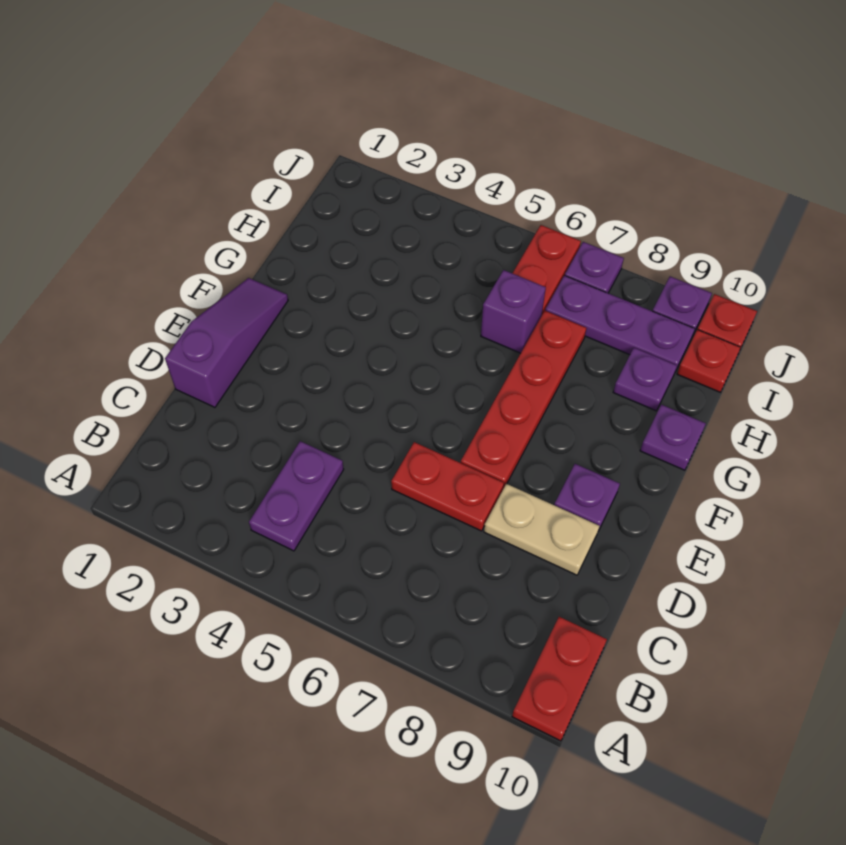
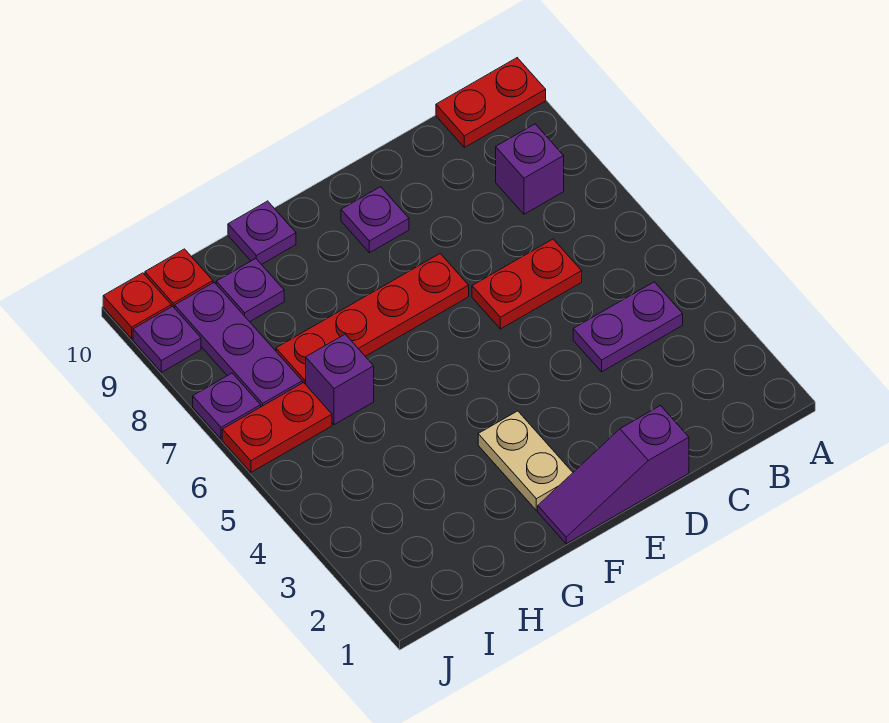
none -> purple 1x1 brick [496,124,564,214]
red 1x2 plate [391,442,504,531] -> red 1x2 plate turned to [472,239,582,329]
tan 1x2 plate [484,484,599,575] -> tan 1x2 plate moved to [478,411,573,510]

